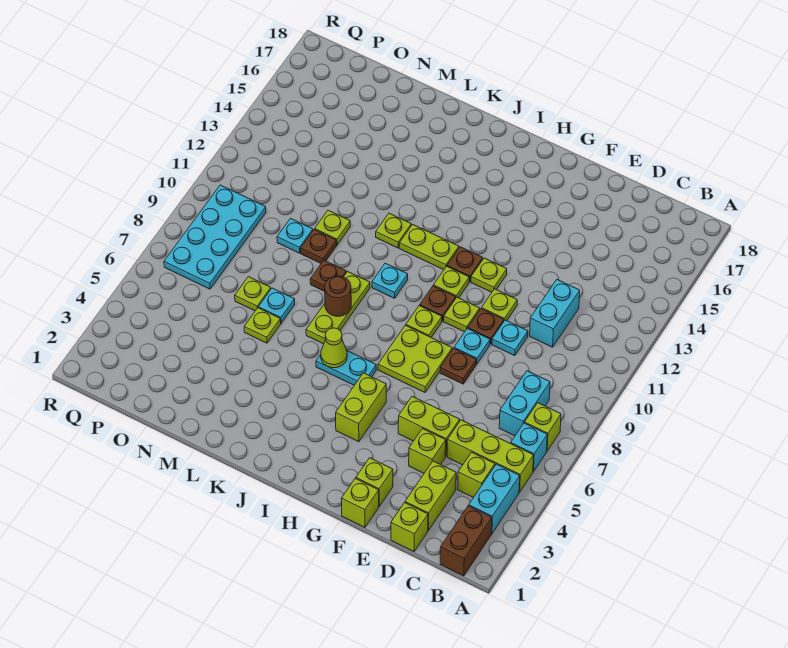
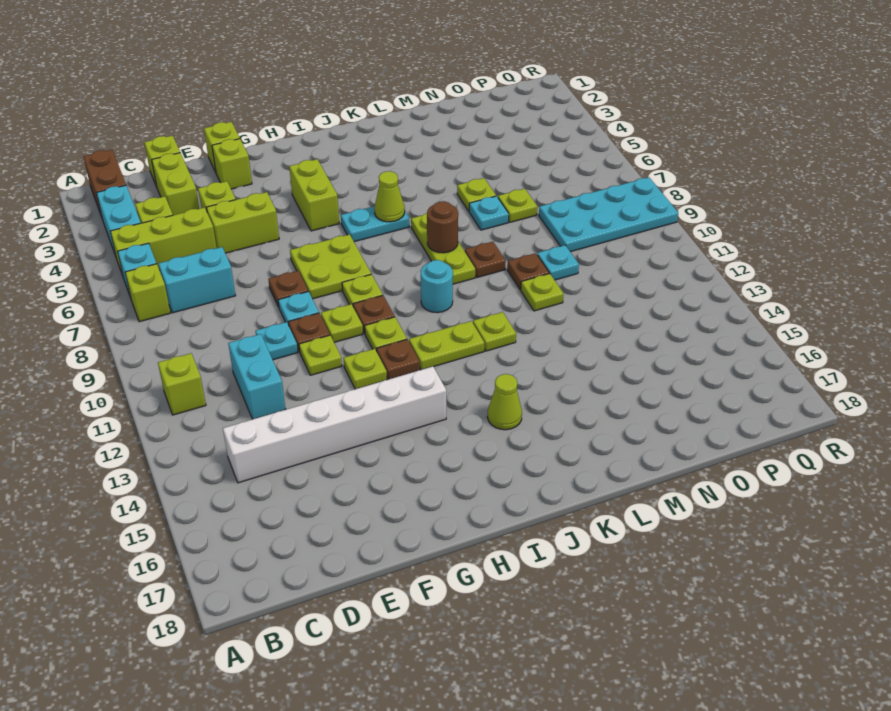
none -> lime 1x1 brick [158,353,206,415]
cyan 1x2 brick [499,371,550,436] -> cyan 1x2 brick turned to [159,247,236,313]
none -> white 1x6 brick [223,367,446,483]
cyan 1x1 plate [372,263,408,298] -> cyan 1x1 round brick [421,260,453,313]
none -> lime 1x1 cone [487,374,522,430]
cyan 2x4 plate [164,185,266,289] -> cyan 2x4 plate turned to [539,177,678,252]

